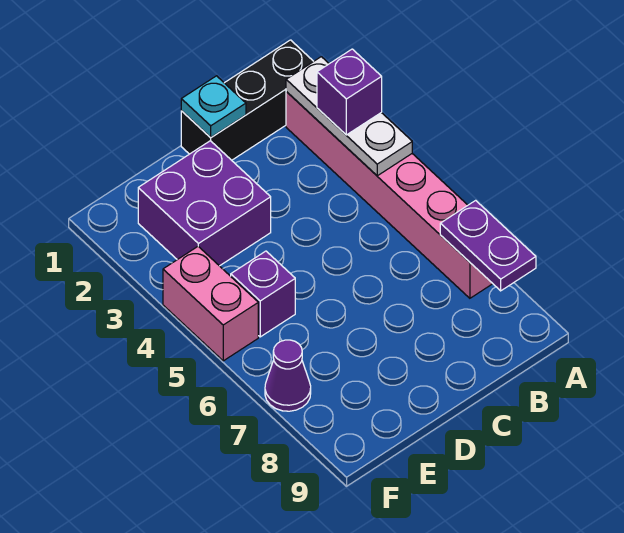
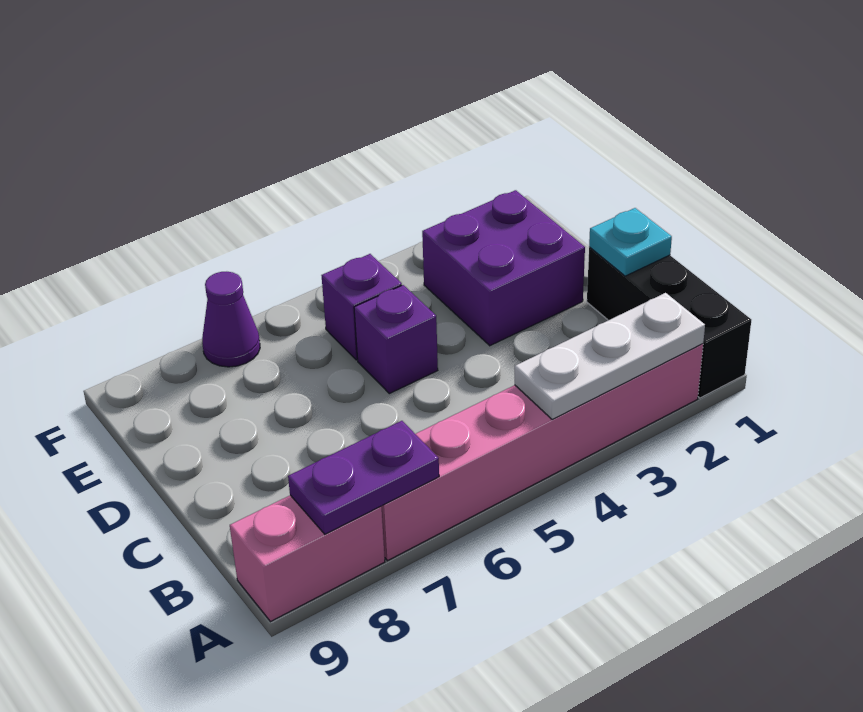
purple 1x1 brick [317,49,382,135] -> purple 1x1 brick moved to [354,285,438,394]
pink 1x2 brick [163,246,258,361] -> pink 1x2 brick moved to [230,495,385,622]

